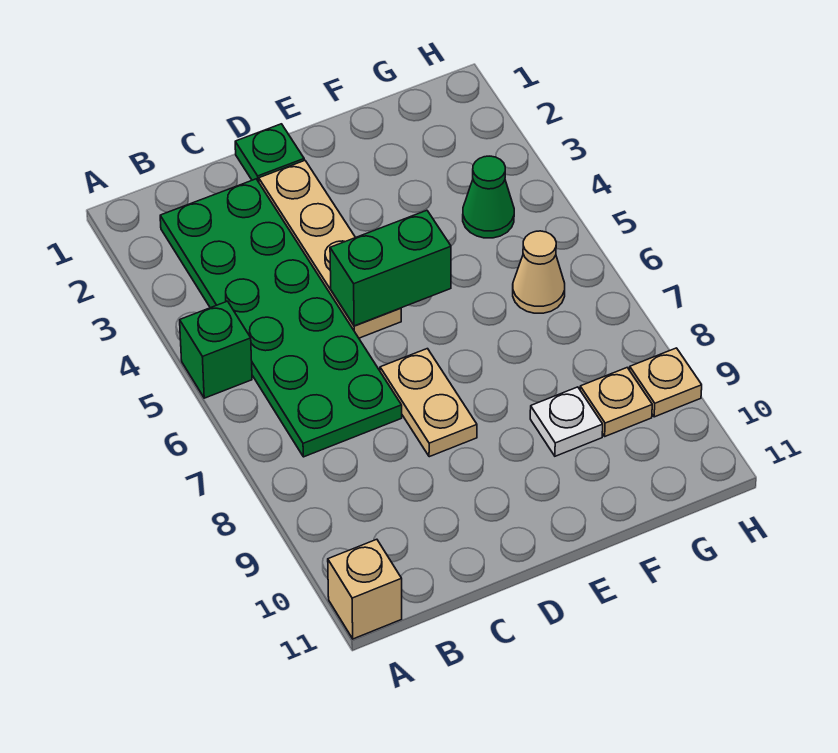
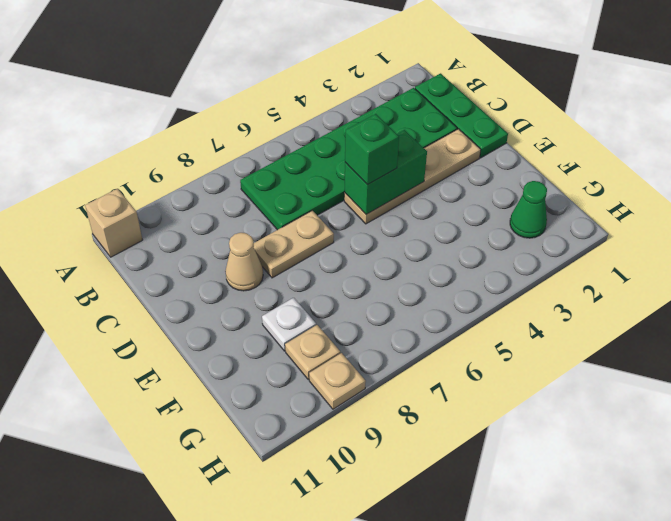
green 1x1 brick [180,301,252,398] -> green 1x1 brick moved to [345,114,399,185]
green 1x1 plate [235,124,304,182] -> green 1x3 plate [415,73,508,158]
green 1x2 brick [330,210,451,326] -> green 1x2 brick turned to [344,130,427,215]
green 1x1 cone [463,156,514,238] -> green 1x1 cone moved to [510,181,547,238]
tan 1x1 cone [513,231,565,313] -> tan 1x1 cone moved to [225,233,263,291]

